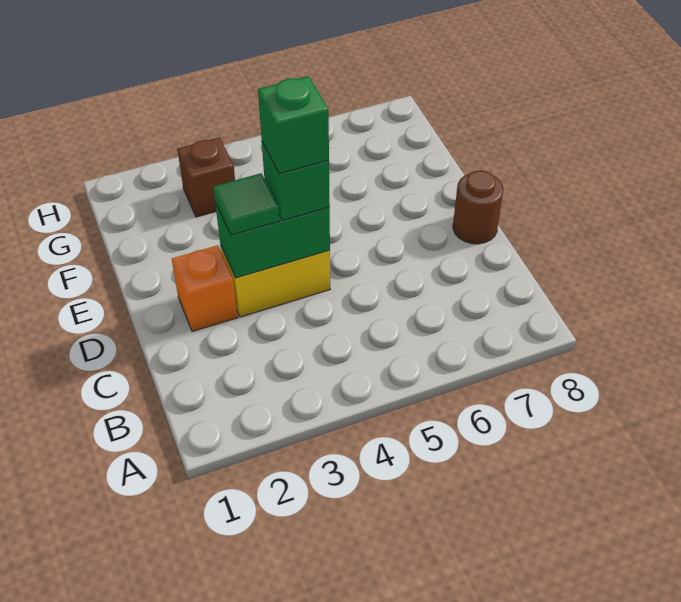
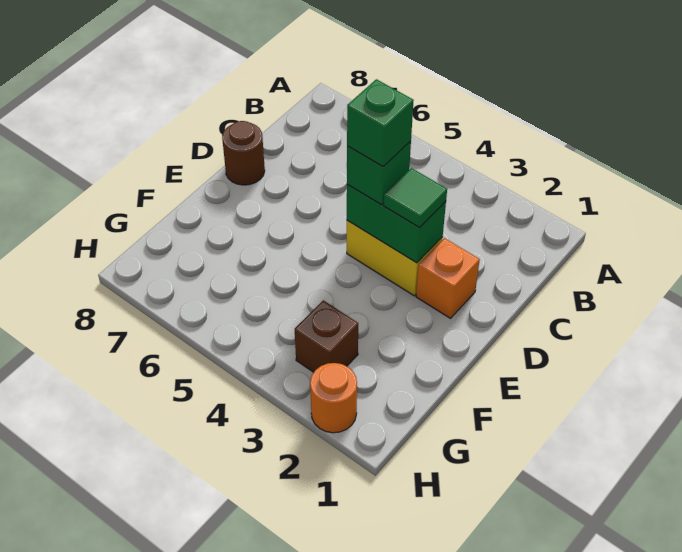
none -> orange 1x1 round brick [310,363,357,433]

